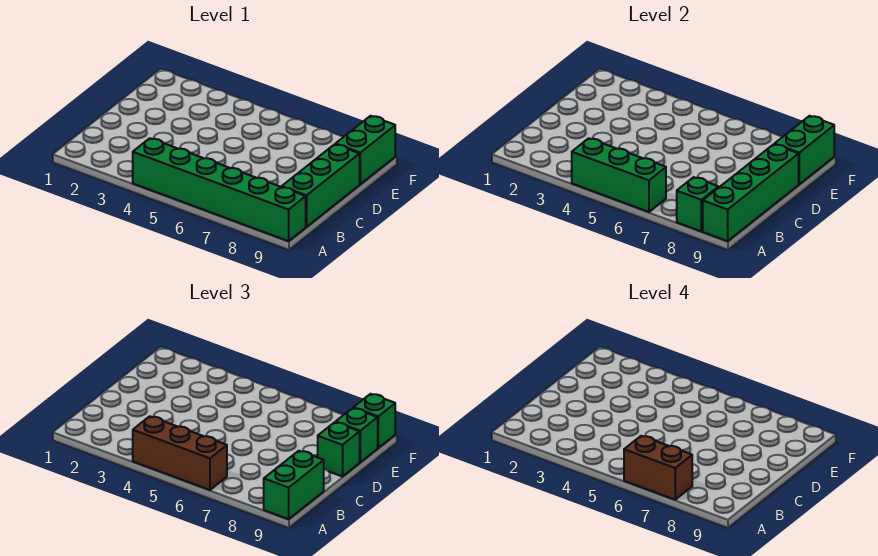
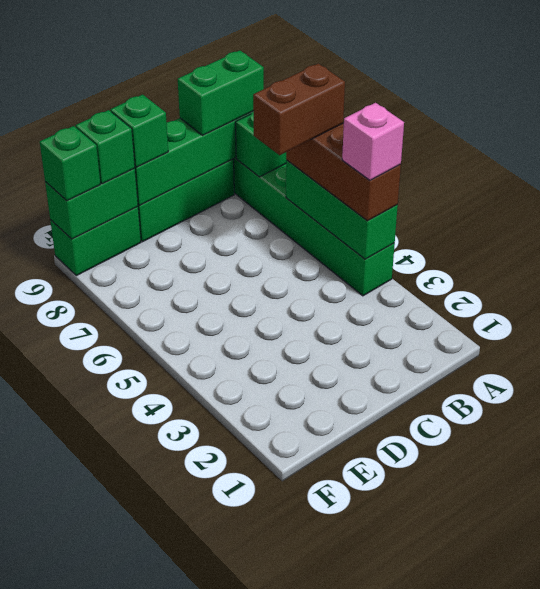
none -> pink 1x1 brick [342,103,404,180]
brown 1x2 brick [624,436,692,500] -> brown 1x2 brick turned to [253,63,345,155]

